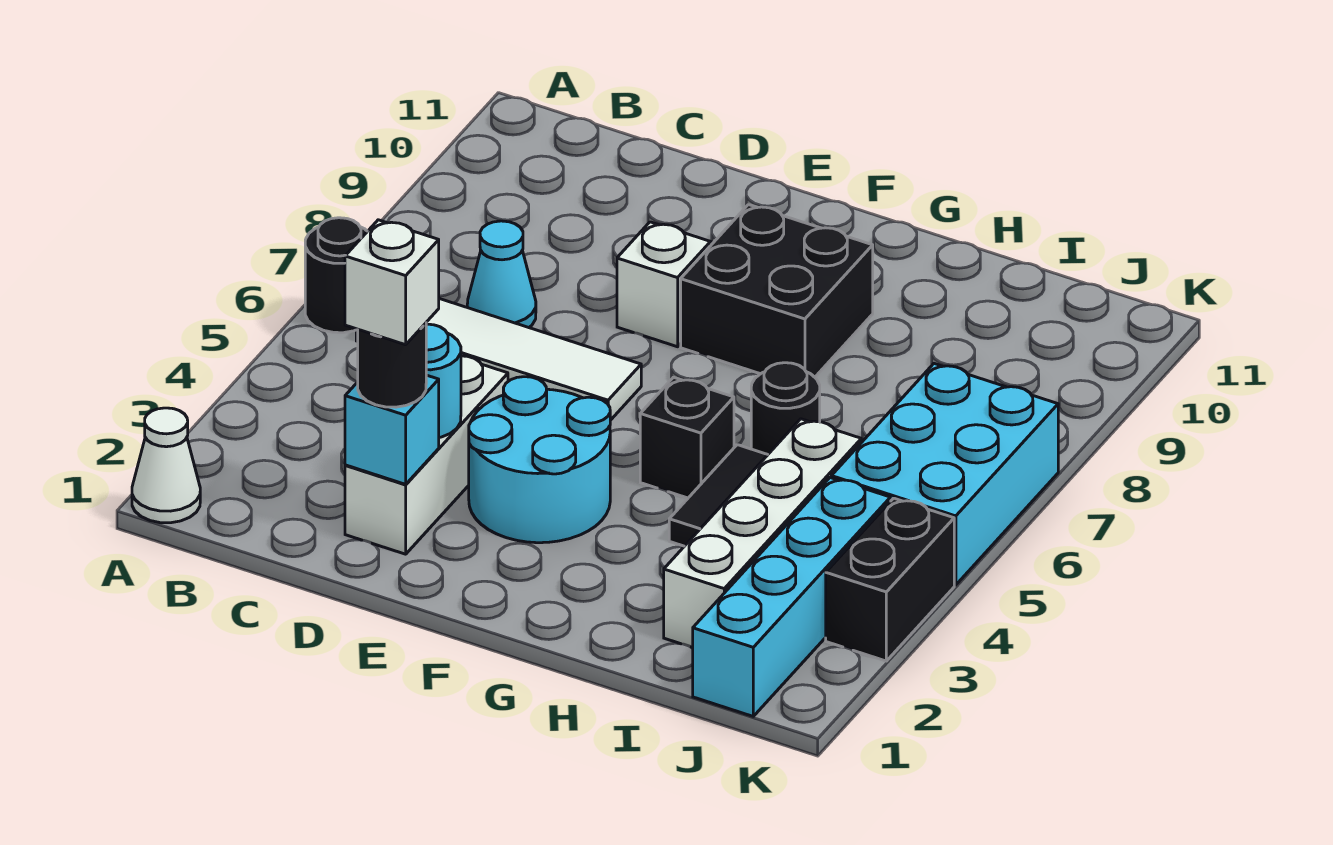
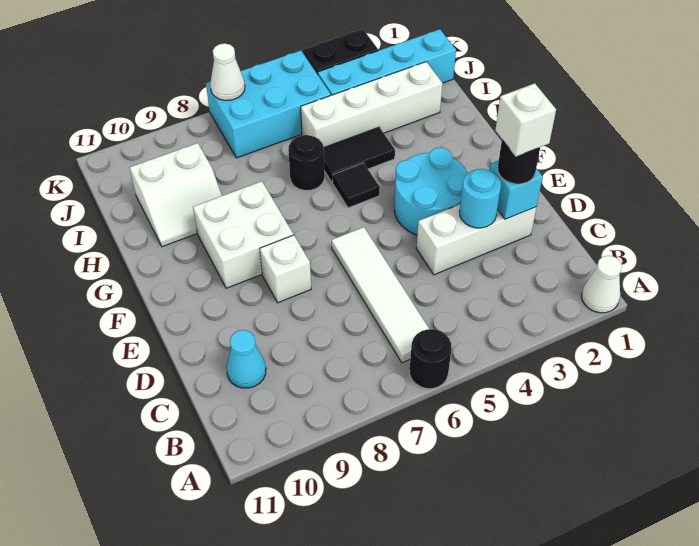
cyan 1x1 cone [467,221,536,328] -> cyan 1x1 cone moved to [227,330,266,388]
black 2x2 brick [681,205,873,377] -> white 2x2 brick [193,181,293,288]
black 1x1 brick [640,377,734,498] -> black 1x1 tile [333,163,380,208]
none -> white 2x2 slope [130,143,222,247]
none -> white 1x1 cone [210,44,245,100]

